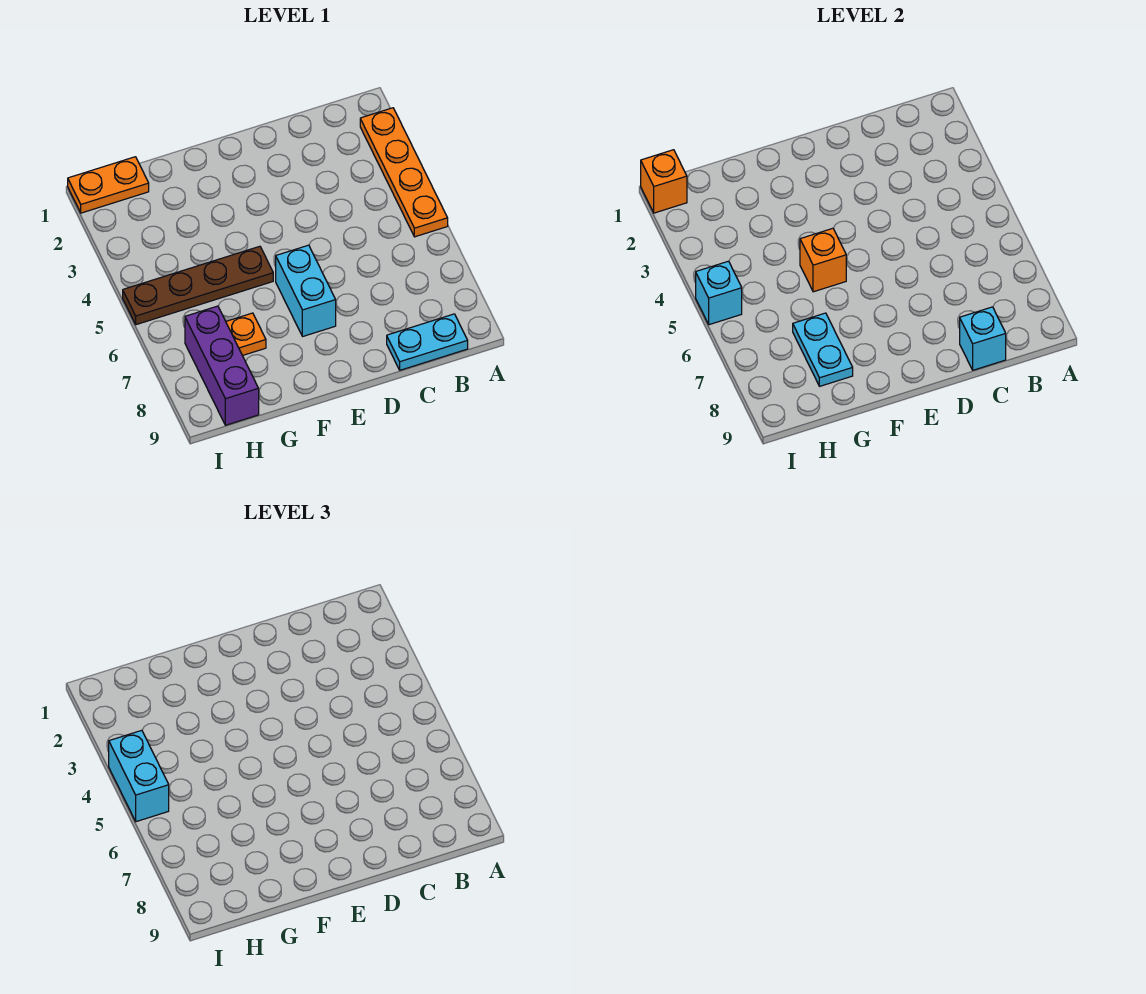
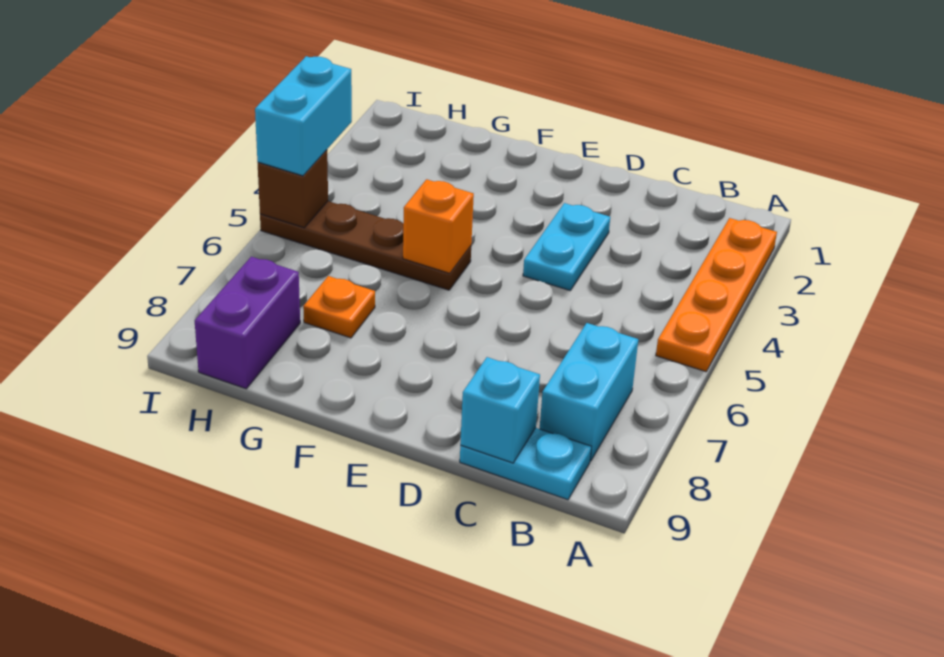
cyan 1x2 brick [276,245,336,336] -> cyan 1x2 brick moved to [540,323,638,461]
cyan 1x2 plate [793,313,853,386] -> cyan 1x2 plate moved to [523,203,610,290]
orange 1x2 plate [68,157,149,213] -> none
purple 1x3 brick [185,306,259,425] -> purple 1x2 brick [195,257,300,389]
orange 1x1 brick [641,150,687,213] -> none
cyan 1x1 brick [696,261,742,325] -> brown 1x1 brick [258,150,328,228]

